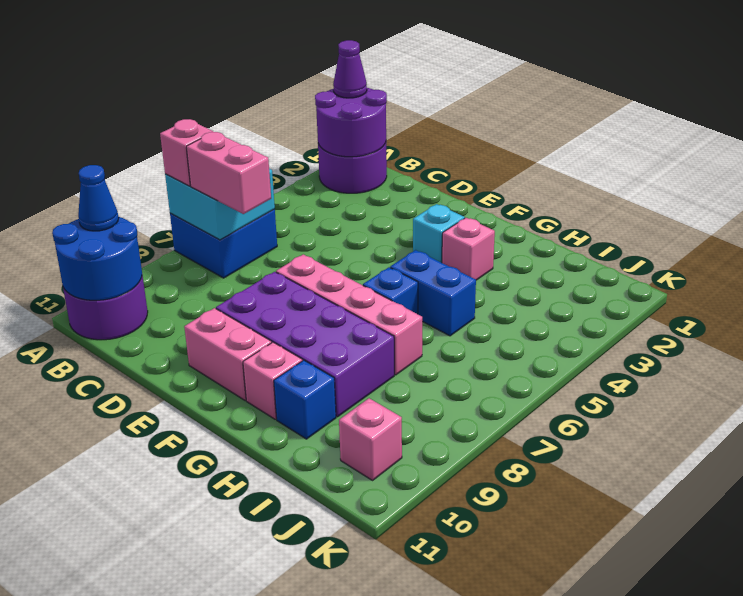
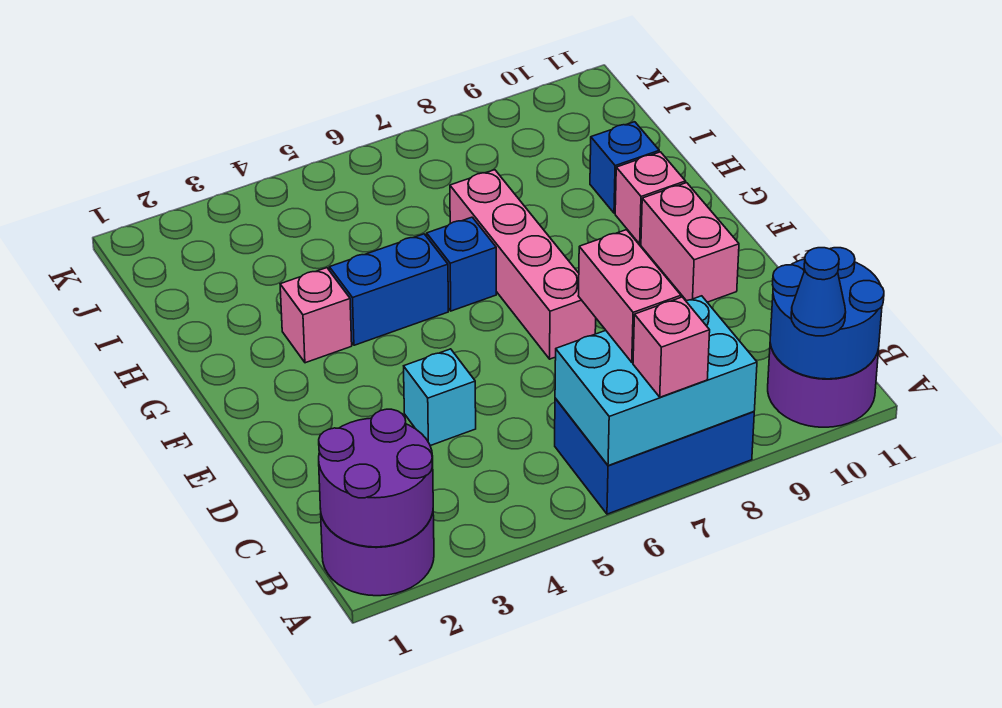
purple 1x1 cone [333,40,367,98] -> none
blue 2x2 brick [170,209,277,278] -> blue 2x3 brick [555,398,754,514]
cyan 2x2 brick [165,169,275,240] -> cyan 2x3 brick [555,296,757,466]
purple 2x4 brick [216,272,394,417] -> none
cyan 1x1 brick [413,204,465,263] -> cyan 1x1 brick moved to [404,349,476,446]
blue 1x2 brick [390,250,476,336] -> blue 1x2 brick turned to [329,234,448,345]
pink 1x1 brick [339,398,402,480] -> none

